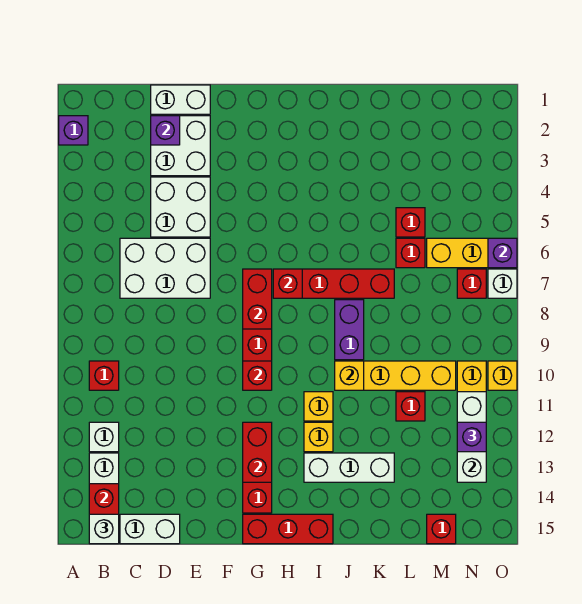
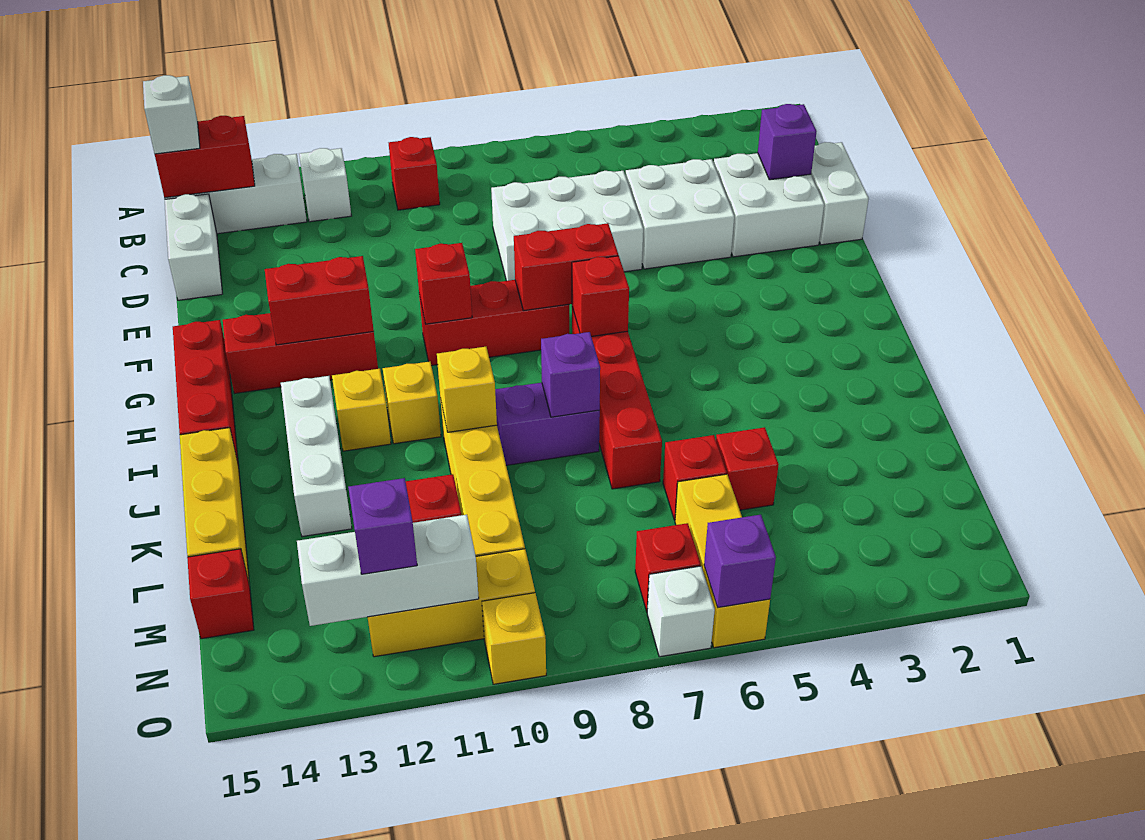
purple 1x1 brick [59,116,88,145] -> purple 1x1 brick moved to [541,332,600,417]
white 2x3 brick [120,238,210,298] -> white 2x3 brick turned to [491,171,643,281]
none -> yellow 1x3 brick [180,428,250,585]

